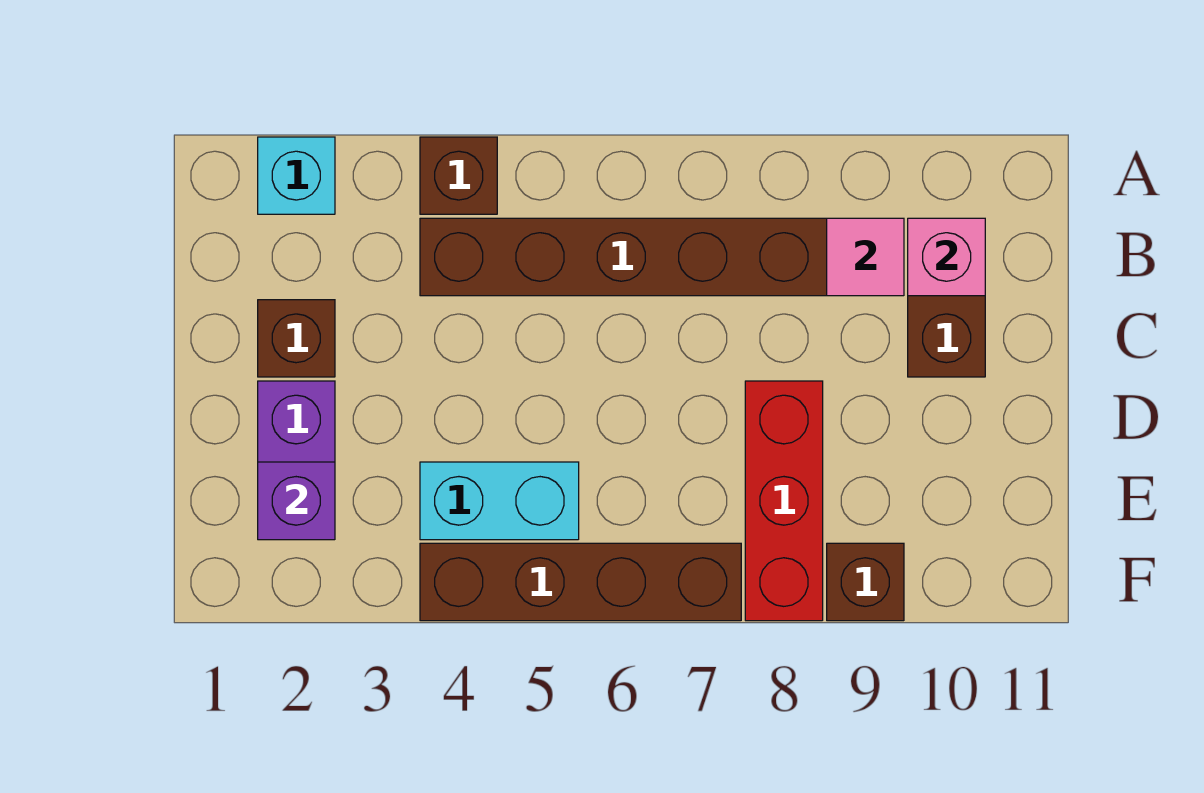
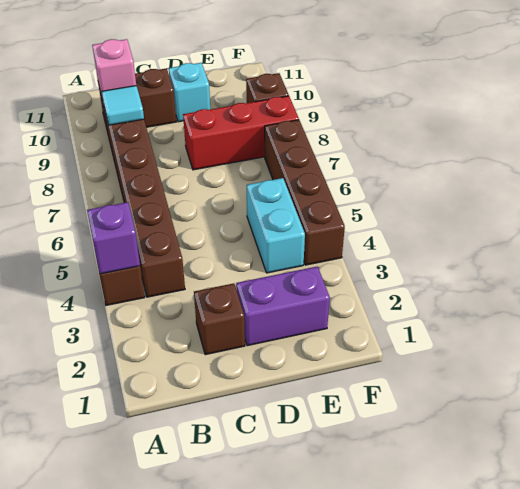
cyan 1x1 brick [258,137,335,214] -> cyan 1x1 brick moved to [169,63,210,122]
pink 1x1 tile [827,218,904,296] -> cyan 1x1 tile [101,86,144,125]
purple 1x1 brick [258,462,335,540] -> purple 1x1 brick moved to [87,202,140,274]

